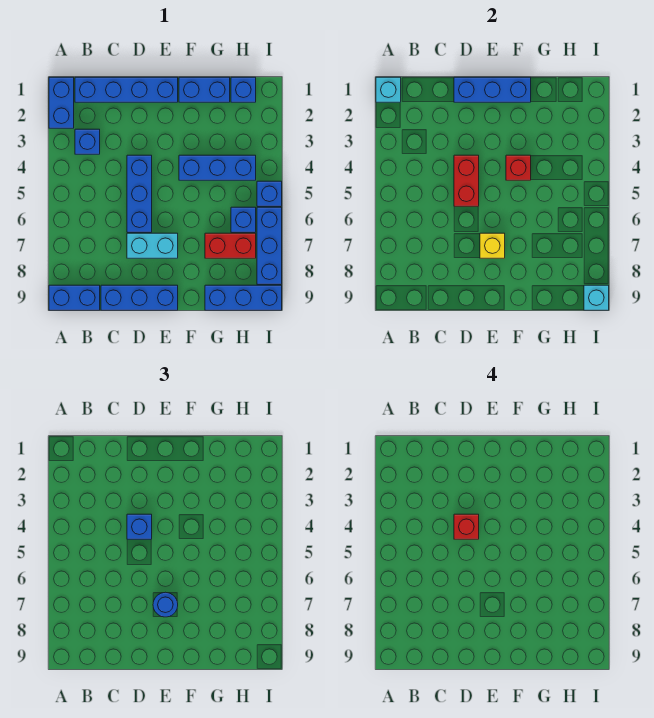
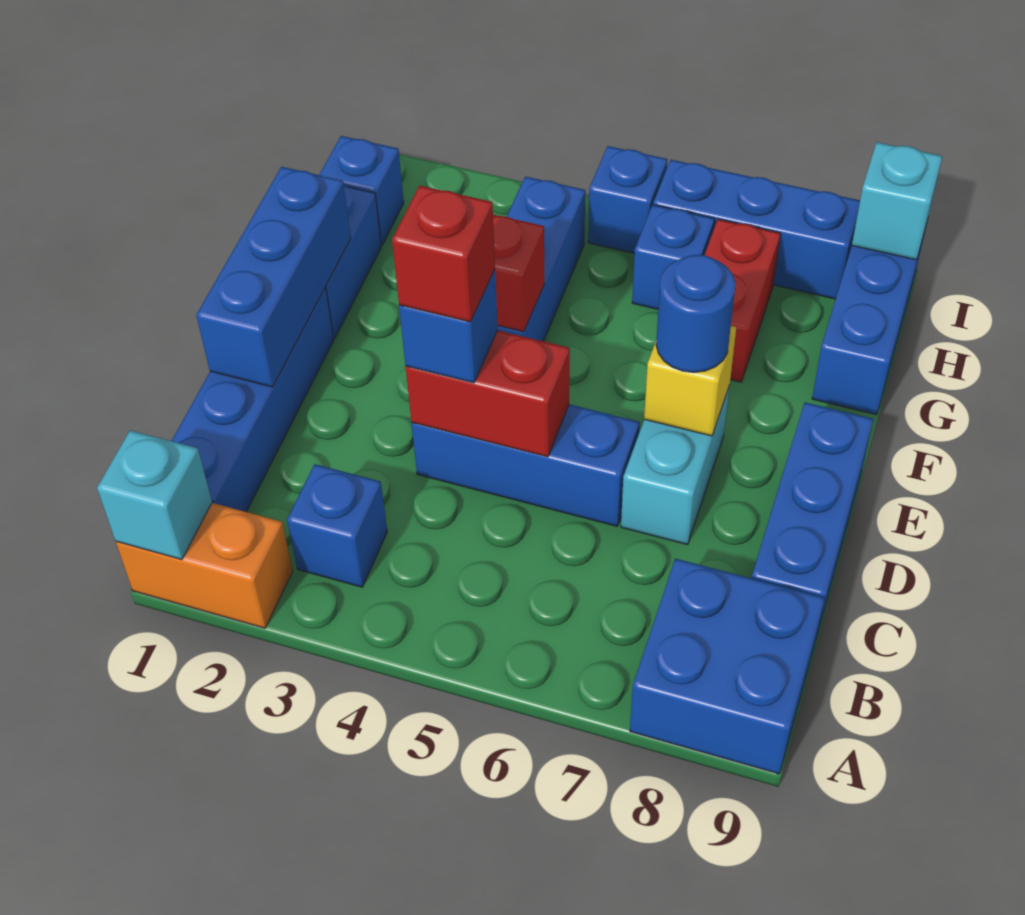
blue 1x2 brick [49,77,74,128] -> orange 1x2 brick [116,503,293,628]
blue 1x2 brick [49,285,100,310] -> blue 2x2 brick [630,559,825,774]

